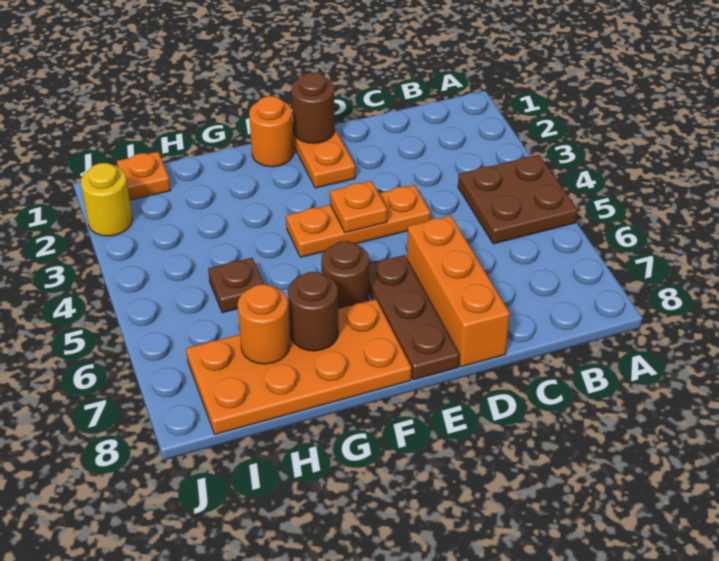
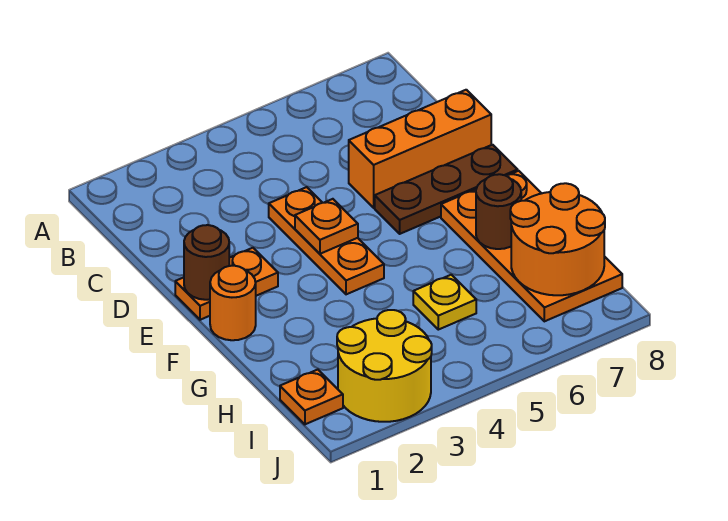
brown 2x2 plate [458,155,578,244] -> none
brown 1x1 round brick [321,241,369,309] -> none
brown 1x1 plate [208,258,264,313] -> yellow 1x1 plate [413,275,476,330]
orange 1x1 round brick [238,284,290,364] -> orange 2x2 round brick [510,183,605,295]
yellow 1x1 round brick [81,163,132,236] -> yellow 2x2 round brick [337,310,432,422]

